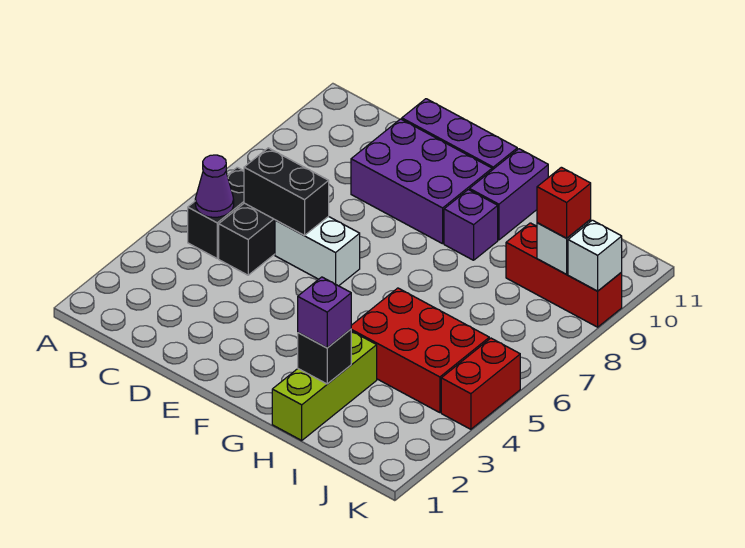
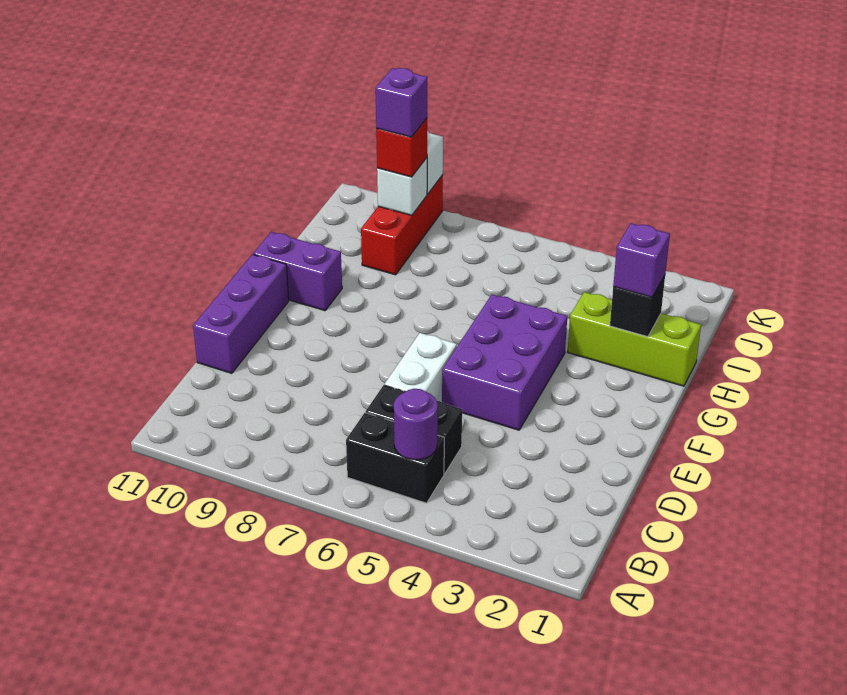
purple 1x1 cone [195,155,234,217] -> purple 1x1 round brick [394,389,438,460]
black 1x2 brick [244,148,329,235] -> none
purple 2x3 brick [351,119,492,244] -> purple 2x3 brick moved to [442,295,567,430]
purple 1x1 brick [444,190,498,260] -> purple 1x1 brick moved to [375,68,427,137]
red 2x3 brick [351,288,489,413] -> none
red 1x2 brick [441,338,520,429] -> none

